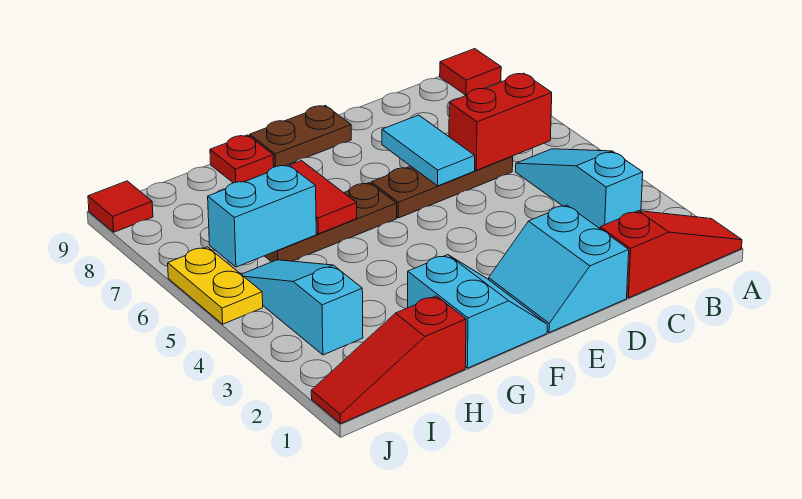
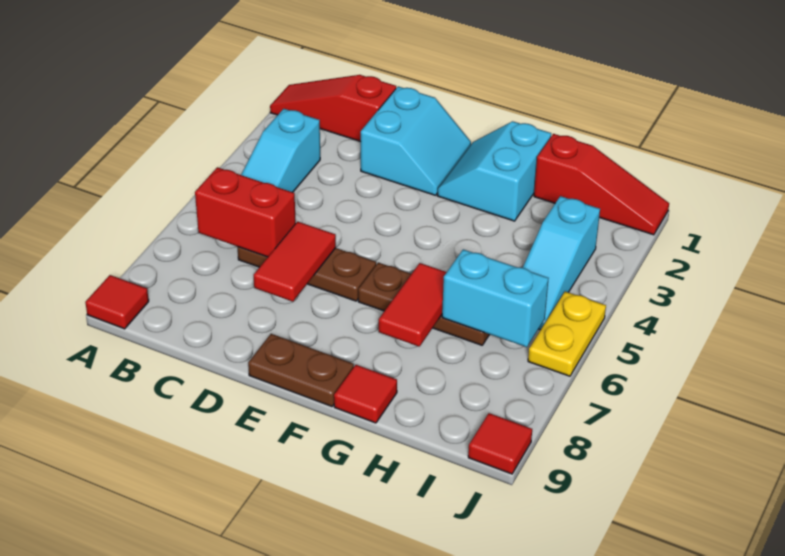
cyan 1x2 tile [382,115,475,186] -> red 1x2 tile [254,222,336,302]
red 1x1 plate [210,135,274,183] -> red 1x1 tile [334,365,397,423]

